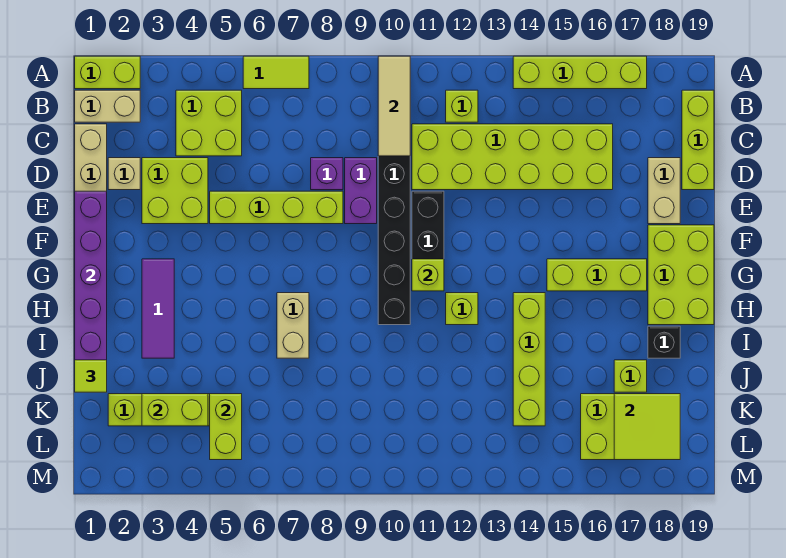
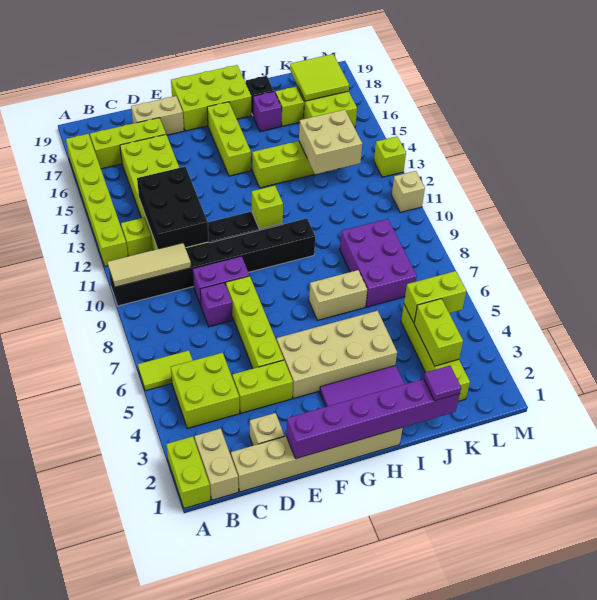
lime 1x2 tile [243,56,309,89] -> lime 1x2 tile turned to [138,350,193,391]
lime 1x4 brick [513,56,647,89] -> lime 1x6 brick [66,134,128,266]
lime 1x3 brick [682,90,714,190] -> lime 1x3 brick moved to [90,118,166,169]
none -> black 2x3 brick [137,167,209,249]
lime 2x2 brick [142,158,208,224] -> lime 1x2 brick [232,360,293,413]
none -> tan 2x4 brick [277,311,397,398]
lime 1x1 brick [446,293,478,325] -> lime 1x1 brick moved to [374,137,406,177]
none -> purple 1x1 brick [253,92,282,132]
lime 1x1 tile [75,360,107,392] -> purple 1x1 tile [424,366,461,401]
none -> purple 2x3 brick [340,219,417,307]
none -> tan 2x2 brick [299,110,362,174]
none -> tan 1x1 brick [392,171,425,213]

